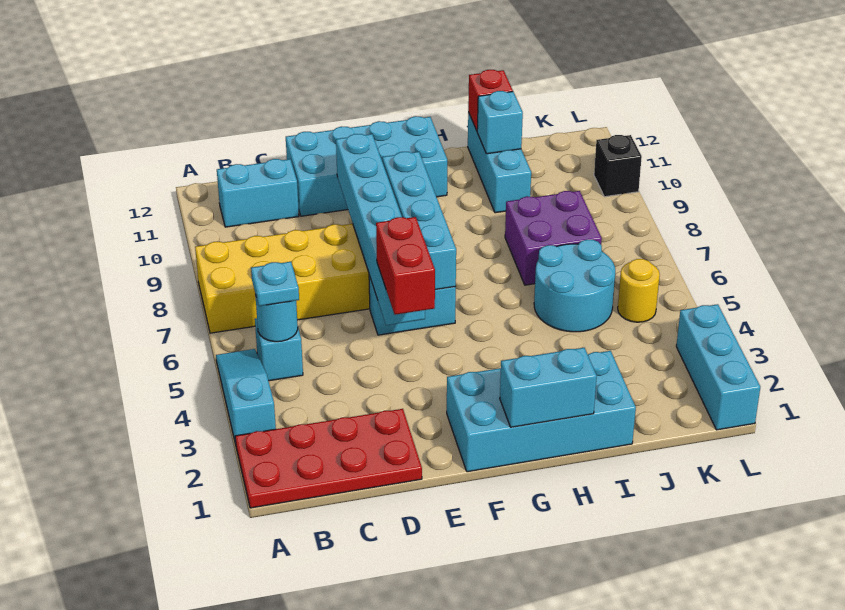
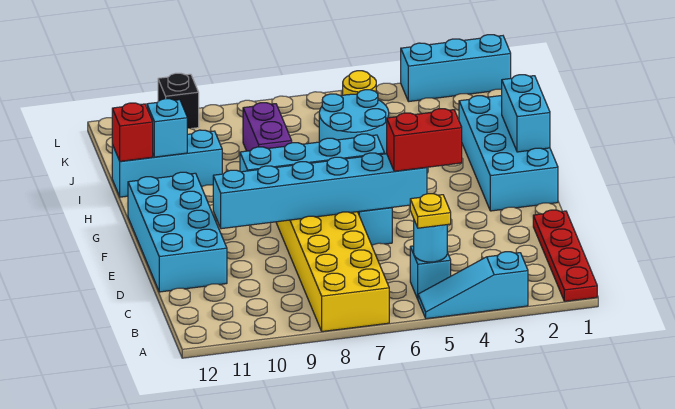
red 2x4 plate [235,409,422,508] -> red 1x4 plate [533,210,597,301]
cyan 1x1 plate [251,262,299,306] -> yellow 1x1 plate [410,194,451,228]
cyan 1x2 brick [217,159,299,227] -> none
purple 2x2 brick [505,191,602,285] -> purple 1x2 brick [243,103,292,151]

